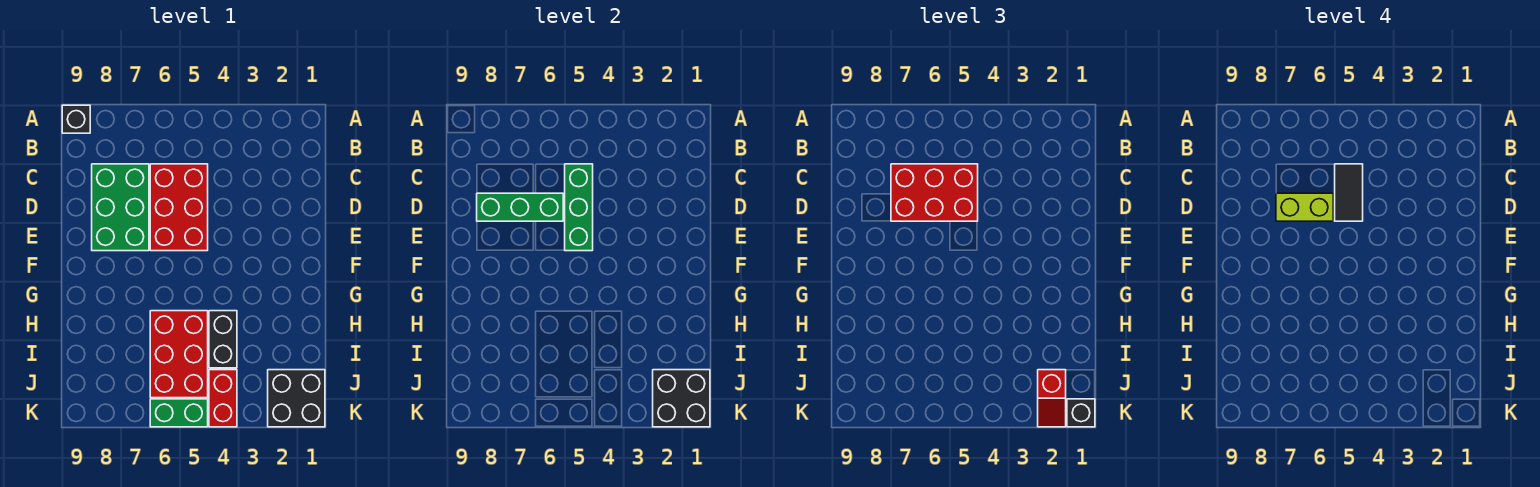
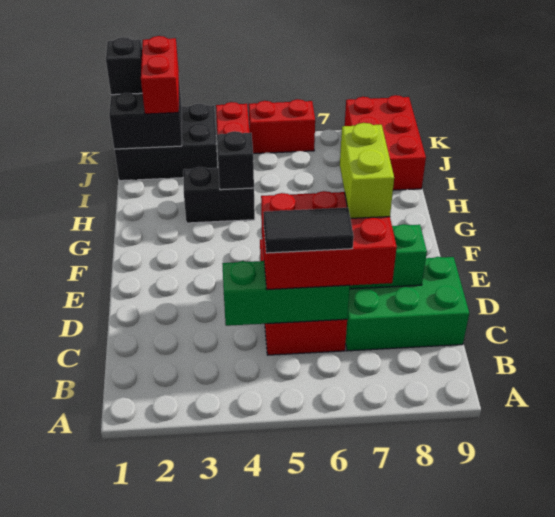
black 1x1 brick [62,105,90,133] -> black 1x1 brick moved to [217,131,254,190]
green 1x3 brick [565,164,593,251] -> green 1x3 brick turned to [222,261,350,326]
black 1x2 tile [1335,164,1363,221] -> black 1x2 tile turned to [263,208,354,253]
green 2x3 brick [92,164,149,251] -> green 2x3 brick turned to [346,257,469,351]
lime 1x2 brick [1276,193,1333,221] -> lime 1x2 brick turned to [340,123,394,218]
black 1x2 brick [209,311,237,368] -> black 1x2 brick turned to [183,167,255,223]
red 2x3 brick [150,311,208,398] -> red 2x3 brick moved to [345,95,426,190]
black 2x2 brick [268,370,325,427] -> black 2x3 brick [114,104,217,181]
red 1x2 slope [1038,370,1066,427] -> red 1x2 brick [141,36,179,114]
green 1x2 brick [150,399,208,427] -> red 1x2 brick [249,99,315,154]

